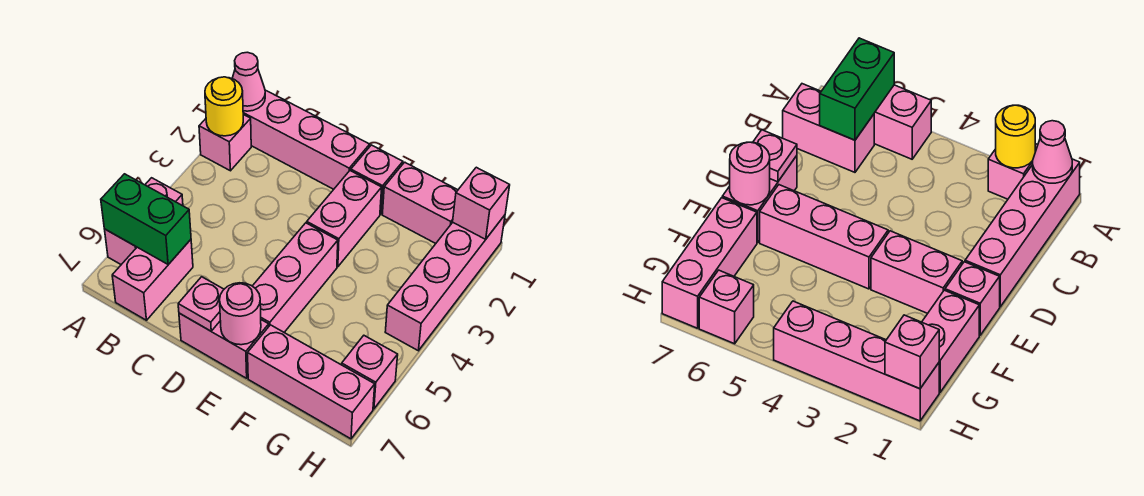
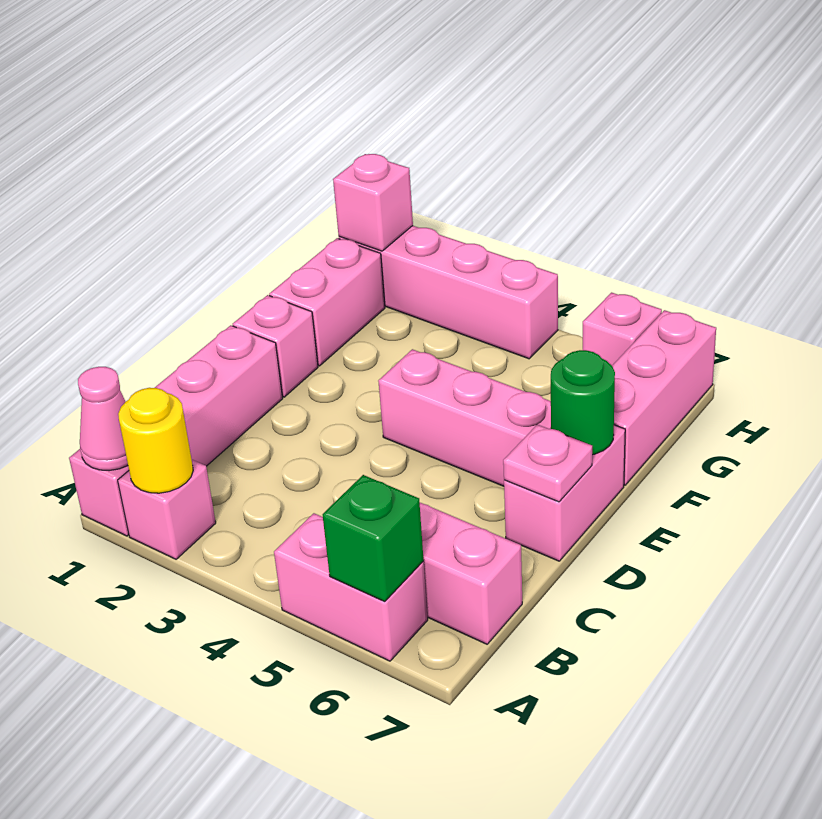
green 1x2 brick [101,174,191,264] -> green 1x1 brick [323,475,424,602]
pink 1x2 brick [307,171,382,267] -> none
pink 1x1 round brick [220,283,261,345] -> green 1x1 round brick [551,350,615,455]

